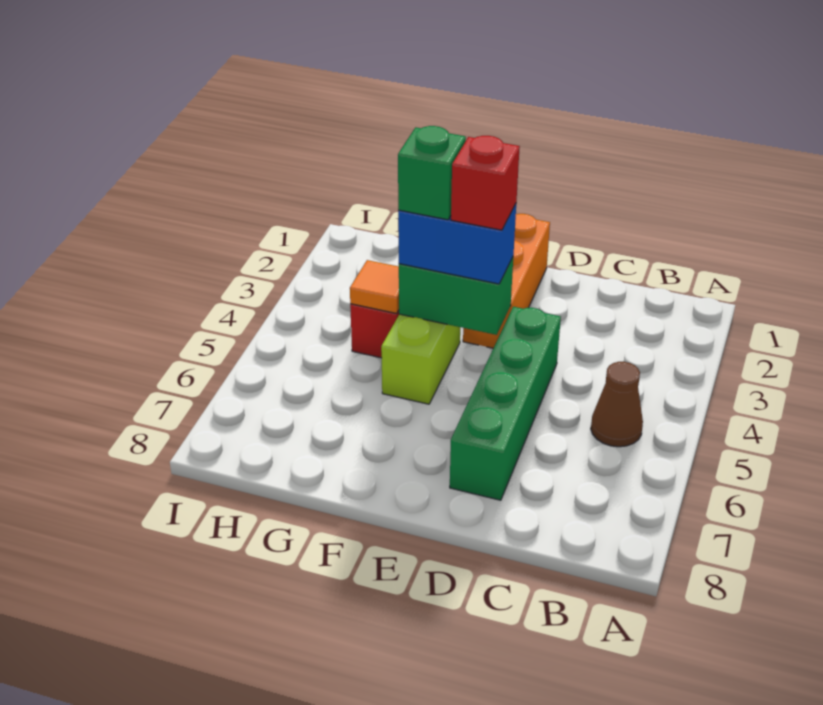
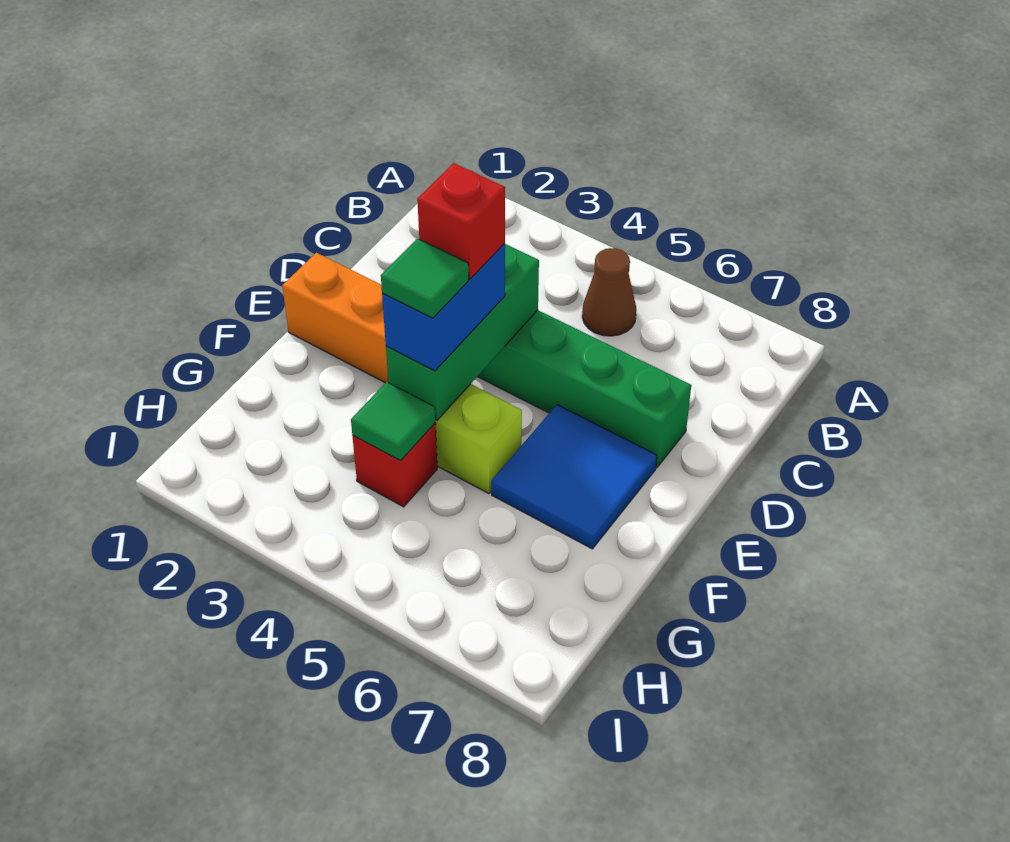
green 1x2 brick [399,257,513,335] -> green 1x3 brick [386,244,539,420]
none -> blue 2x2 tile [491,405,657,549]
green 1x1 brick [398,126,466,220] -> green 1x1 tile [381,238,469,318]
orange 1x1 tile [350,260,399,313] -> green 1x1 tile [351,382,435,461]

